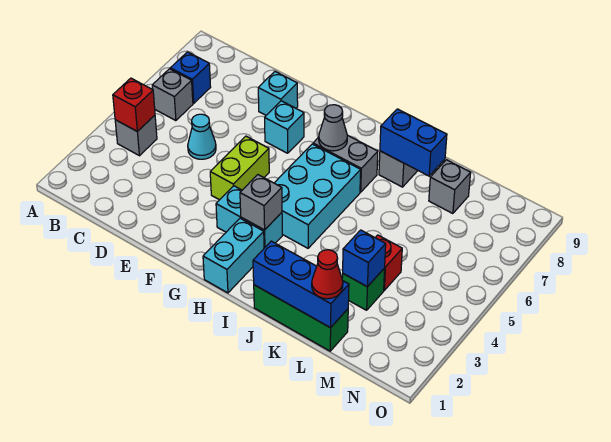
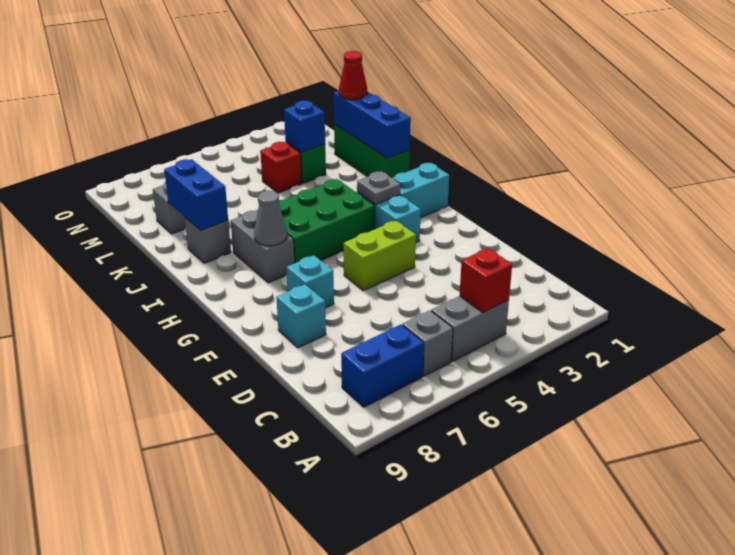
grey 1x1 brick [115,115,157,156] -> grey 1x2 brick [431,296,509,361]
blue 1x1 brick [170,52,211,103] -> blue 1x2 brick [341,324,424,407]
cyan 1x1 cone [188,114,216,159] -> none
grey 1x1 brick [240,175,282,230] -> grey 1x1 plate [357,171,400,204]
cyan 2x3 brick [275,144,361,248] -> green 2x3 brick [279,179,375,263]

